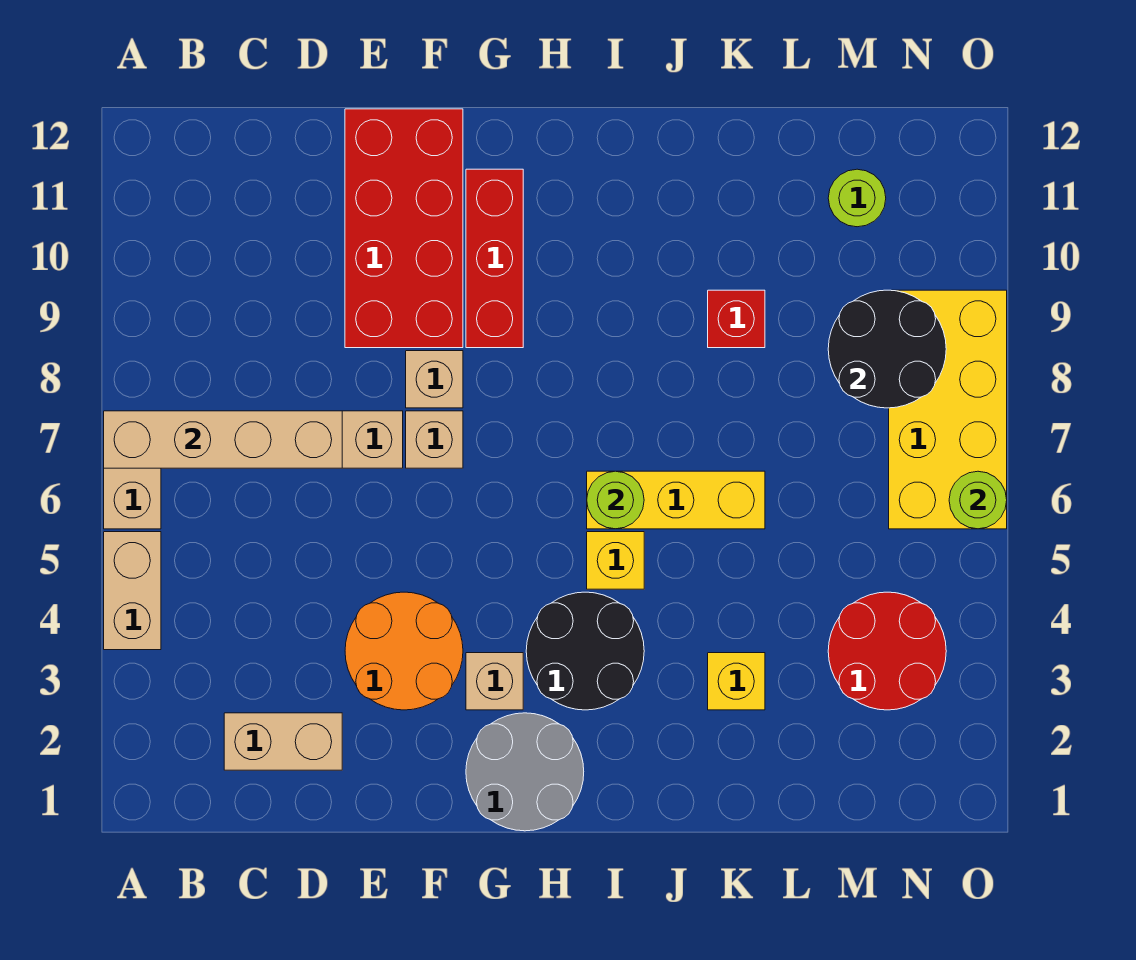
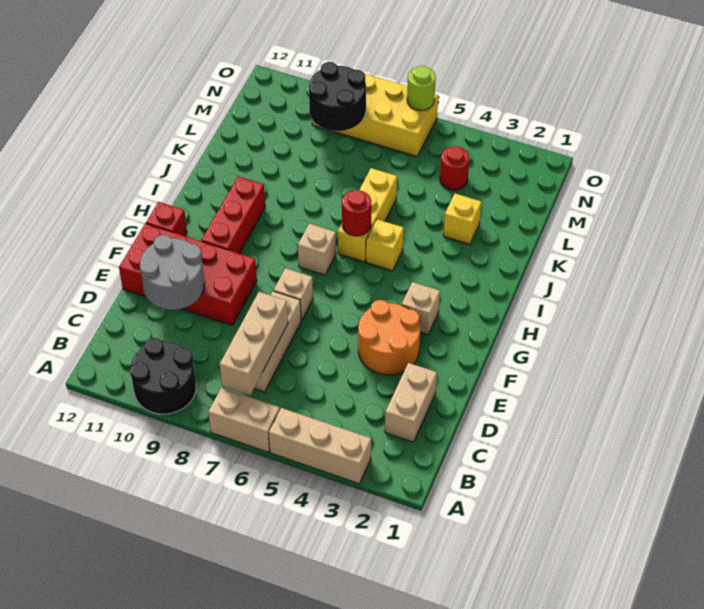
tan 1x2 brick [104,532,161,650] -> tan 1x3 brick [269,408,371,484]
tan 1x4 brick [104,411,342,468] -> tan 1x3 brick [220,292,288,395]
tan 1x1 brick [406,351,463,408] -> tan 1x1 brick moved to [298,224,336,275]
grey 2x2 round brick [466,713,584,831] -> grey 2x2 round brick moved to [140,235,204,310]
red 1x3 brick [466,169,523,348] -> red 1x3 brick turned to [201,176,265,253]
black 2x2 round brick [526,592,644,710] -> black 2x2 round brick moved to [130,338,196,414]
lime 1x1 round brick [587,471,644,529] -> red 1x1 round brick [342,190,371,236]
red 1x1 brick [708,290,765,348] -> red 1x1 brick moved to [146,202,187,236]
red 2x2 round brick [828,592,946,710] -> red 1x1 round brick [440,146,469,190]
lime 1x1 round brick [828,169,886,227] -> none

